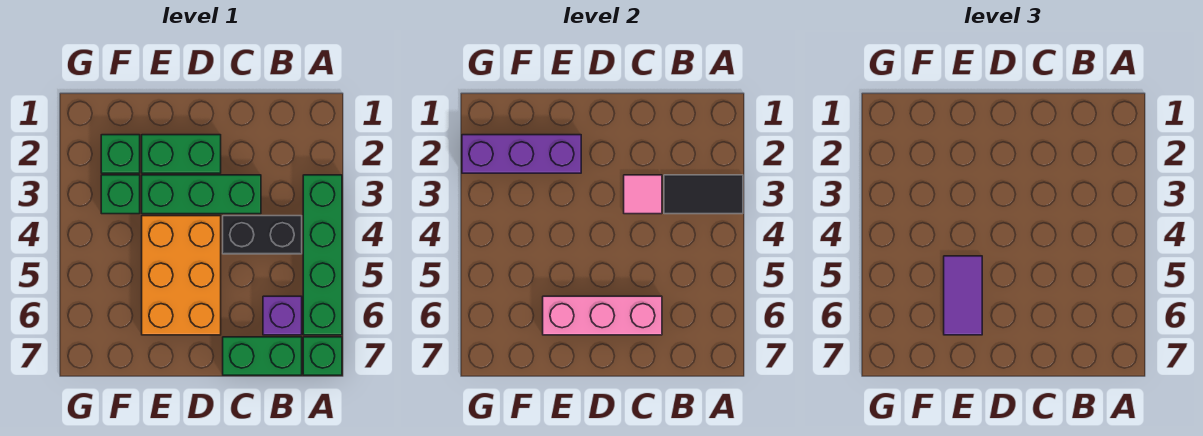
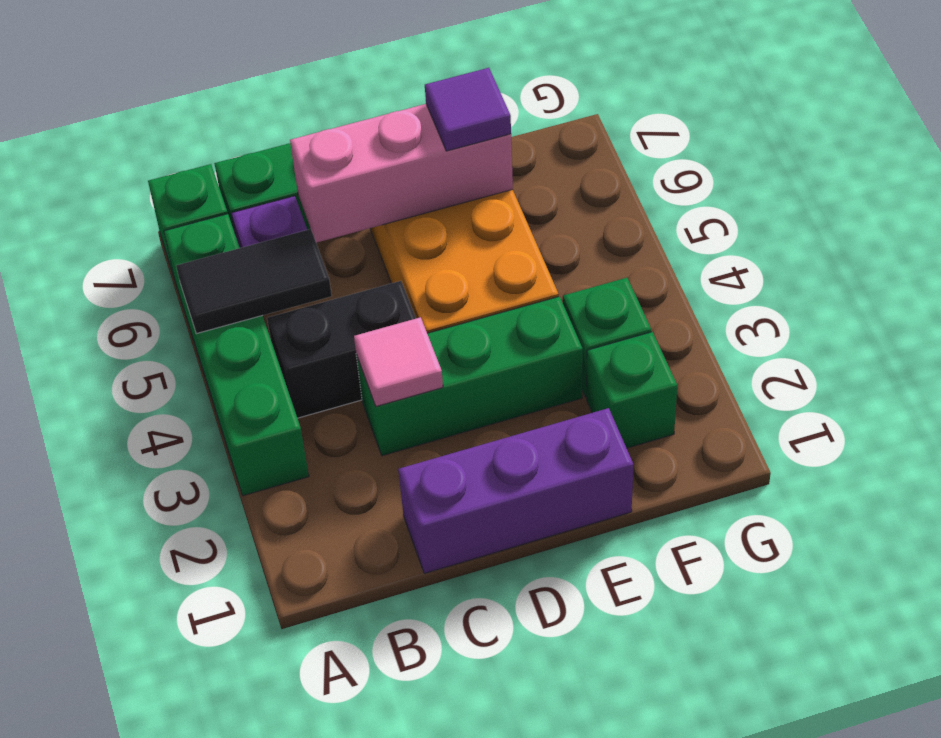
black 1x2 tile [664,175,743,214] -> black 1x2 tile moved to [176,229,332,334]
green 1x2 brick [142,135,221,173] -> none
purple 1x3 brick [462,135,581,173] -> purple 1x3 brick moved to [398,408,634,573]
purple 1x2 tile [944,256,982,335] -> purple 1x1 tile [425,68,511,151]

